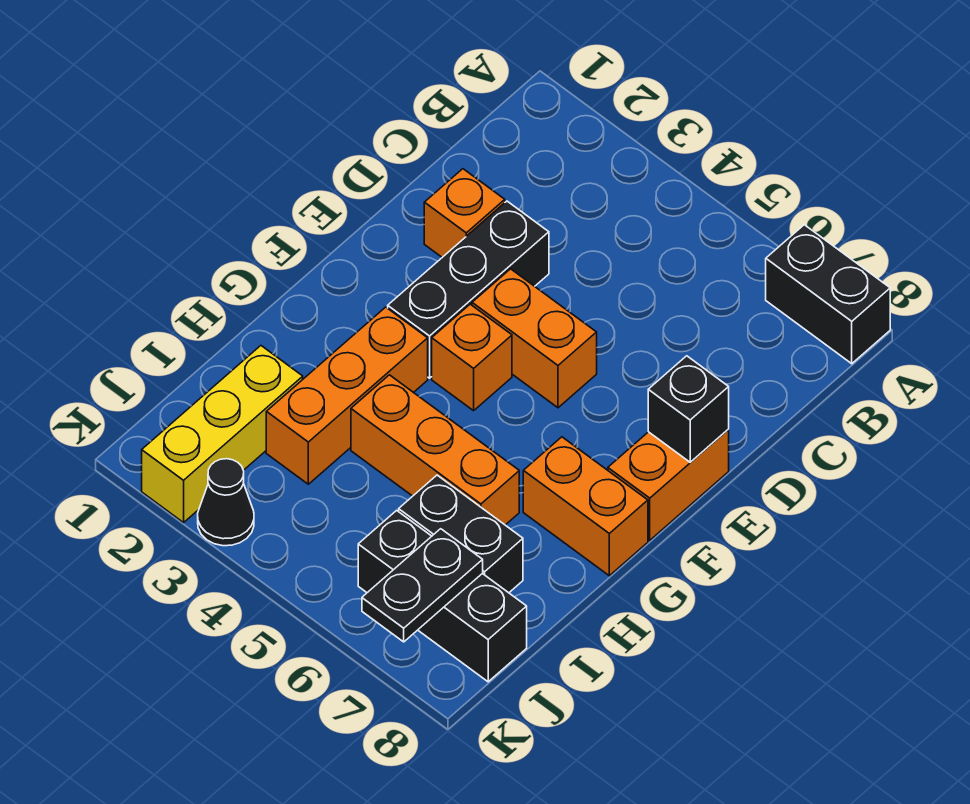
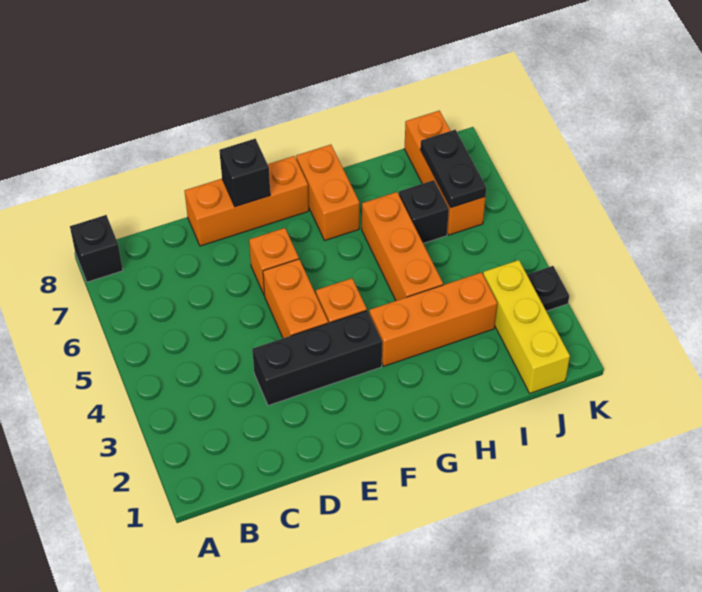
black 1x2 brick [766,225,890,364] -> black 1x1 brick [70,215,123,282]
orange 1x1 brick [424,169,505,257] -> orange 1x1 brick moved to [249,228,299,296]
orange 1x2 brick [608,430,729,540] -> orange 1x3 brick [185,156,309,246]
yellow 1x3 brick [142,346,303,523] -> yellow 1x3 brick turned to [483,260,570,393]
black 1x2 brick [399,475,523,593] -> black 1x1 brick [399,180,449,243]
black 1x3 brick [358,510,527,682] -> orange 1x3 brick [404,111,485,235]
black 1x2 plate [362,529,483,642] -> black 1x2 plate turned to [420,130,486,208]
black 1x1 cone [198,459,254,546] -> black 1x1 plate [527,266,569,311]

